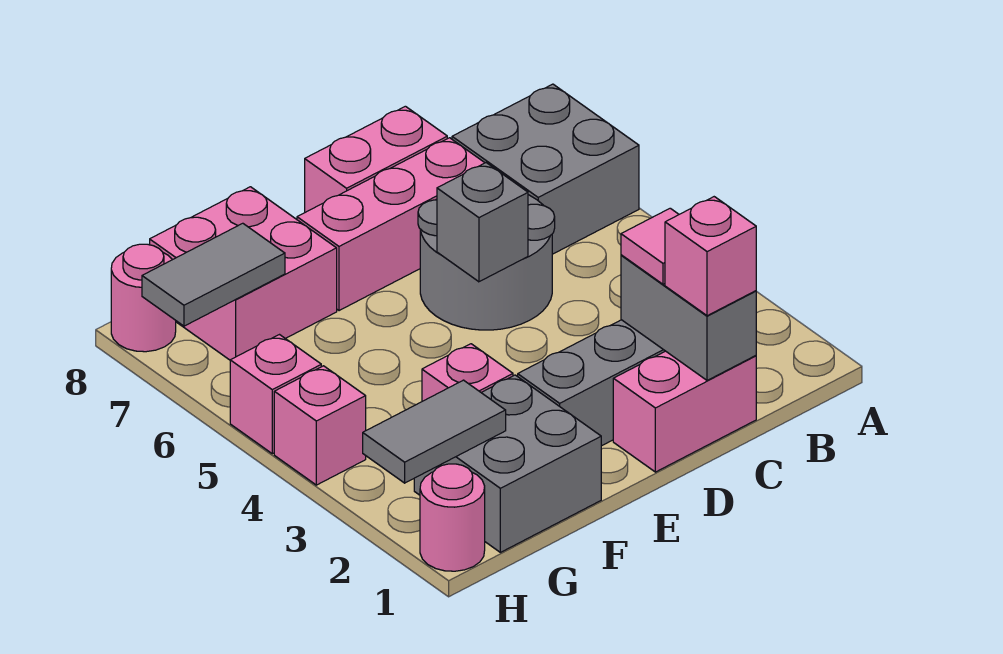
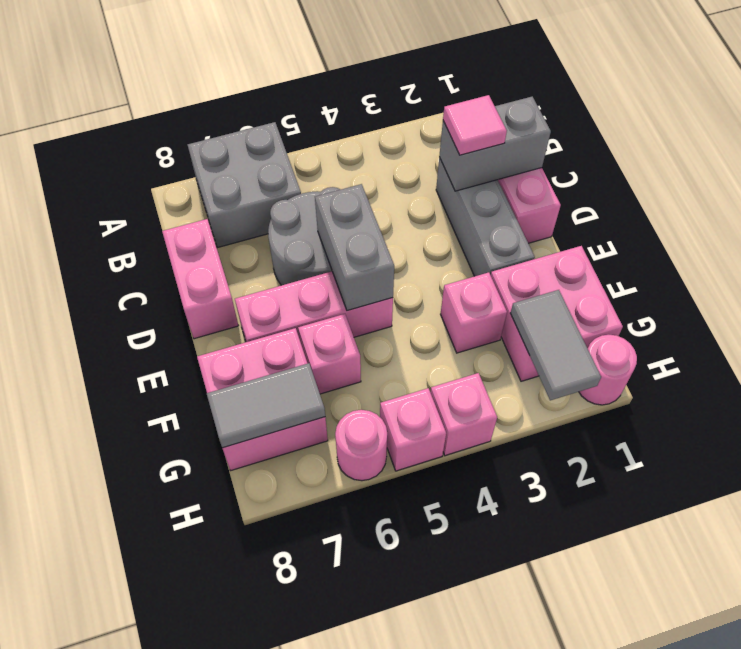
pink 1x1 brick [665,197,756,316] -> pink 1x1 brick moved to [298,314,361,394]
pink 1x3 brick [297,138,485,311] -> pink 1x3 brick turned to [235,271,393,342]
grey 1x1 brick [437,163,528,282] -> grey 1x2 brick [315,184,394,311]
grey 2x2 brick [414,375,601,552] -> pink 2x2 brick [491,246,623,381]
grey 1x2 tile [142,223,285,326] -> grey 1x2 tile turned to [207,363,325,448]
pink 1x1 round brick [111,244,176,352] -> pink 1x1 round brick moved to [335,410,387,481]

